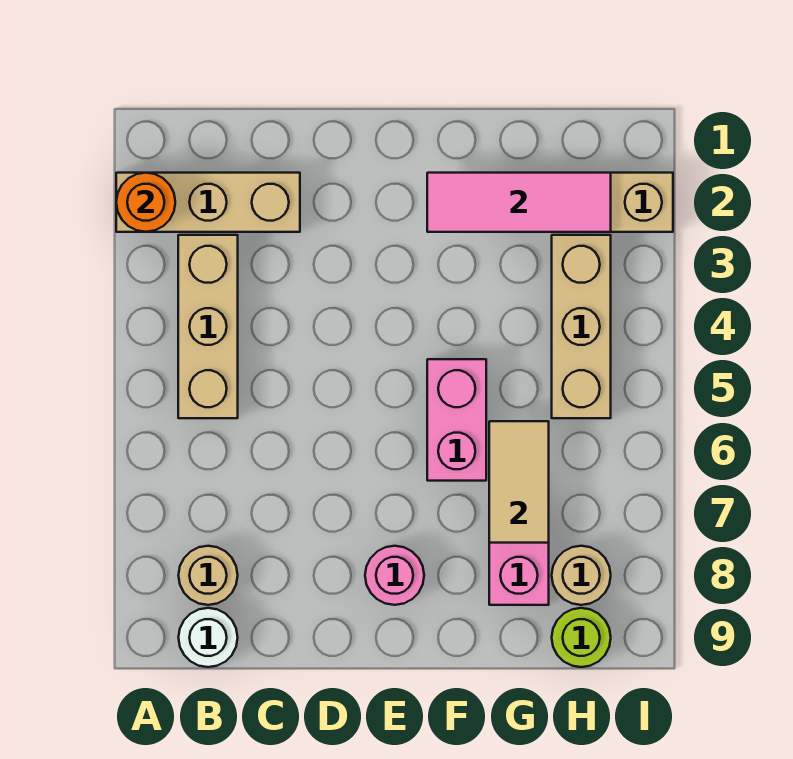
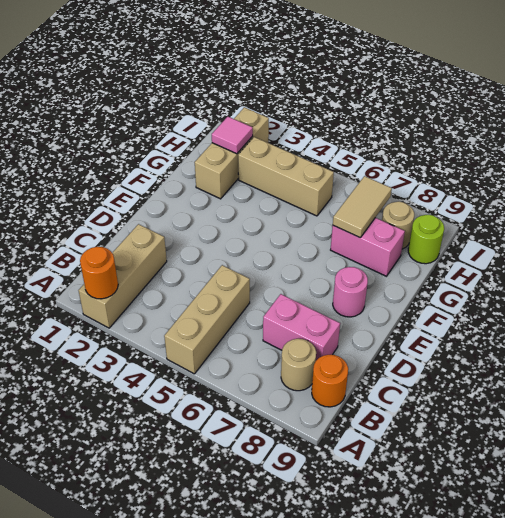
tan 1x3 brick [178,235,238,418] -> tan 1x3 brick turned to [164,265,250,374]
white 1x1 round brick [179,608,238,667] -> orange 1x1 round brick [312,355,348,407]
pink 1x3 tile [427,173,611,232] -> pink 1x1 tile [212,117,253,154]
pink 1x2 brick [427,359,486,481] -> pink 1x2 brick moved to [263,294,340,360]
tan 1x2 tile [489,421,549,543] -> tan 1x2 tile turned to [333,176,392,238]

